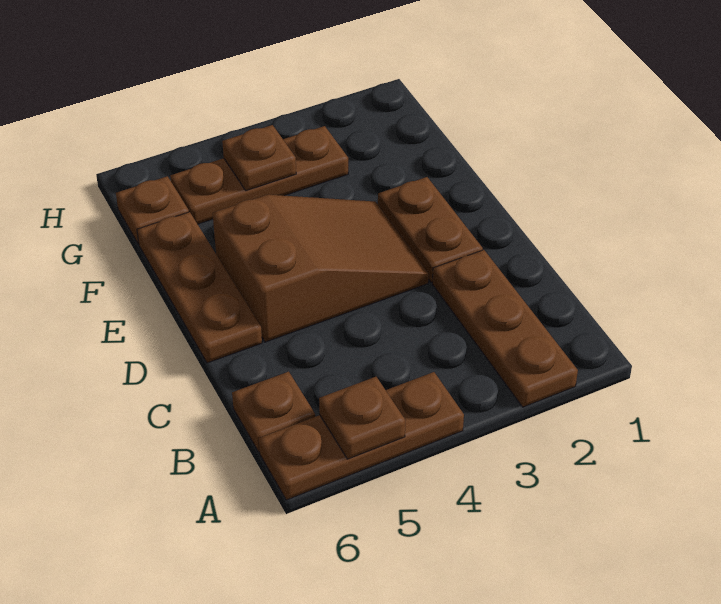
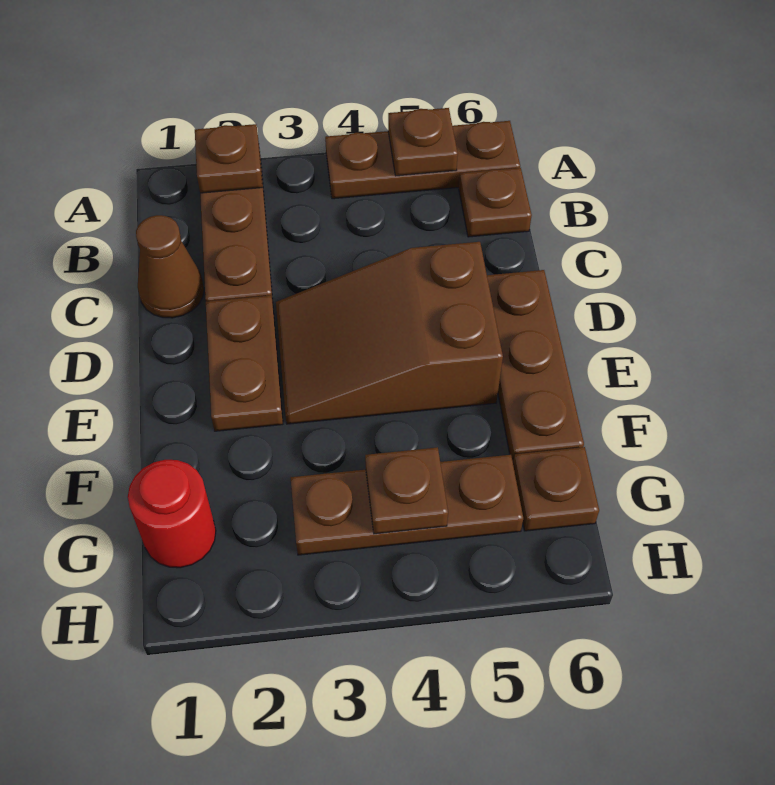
none -> brown 1x1 plate [195,124,262,193]
none -> brown 1x1 cone [136,215,204,318]
none -> red 1x1 round brick [128,460,216,568]

